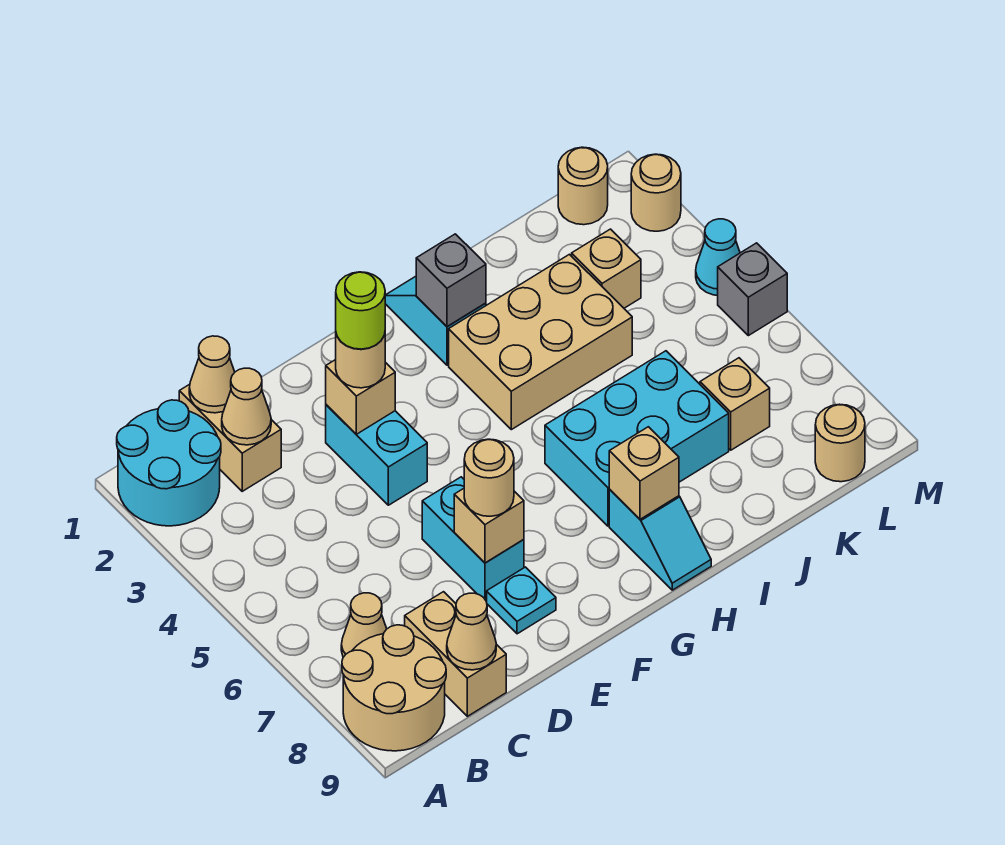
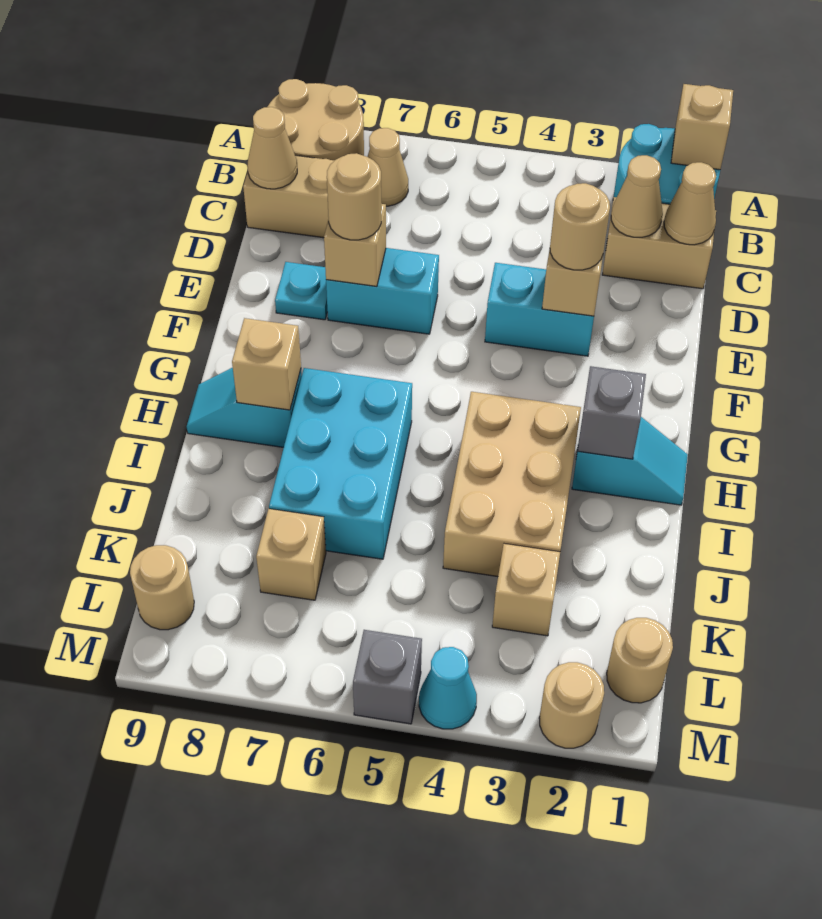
none -> tan 1x1 brick [671,84,733,170]
lime 1x1 round brick [336,272,385,349] -> none

